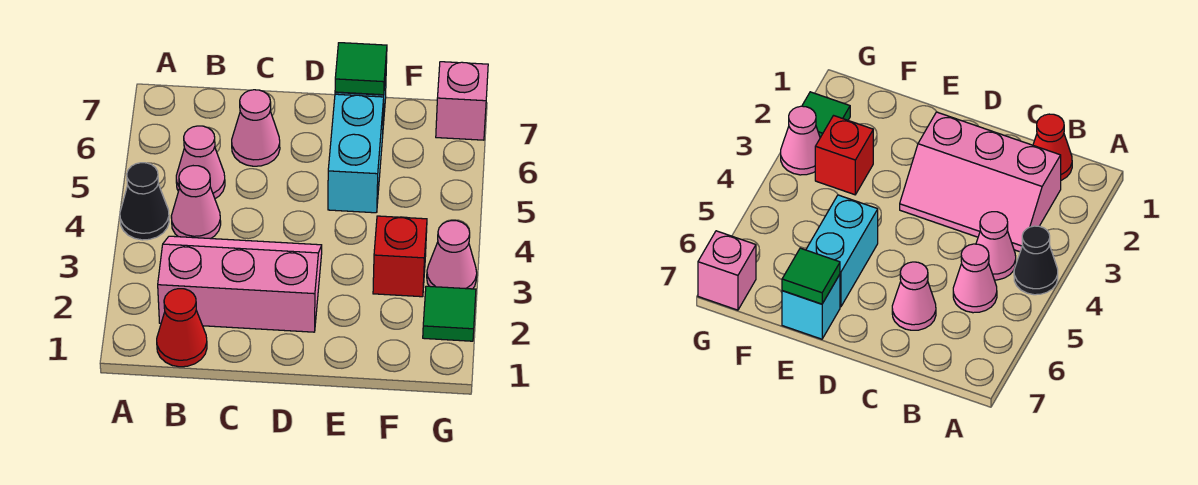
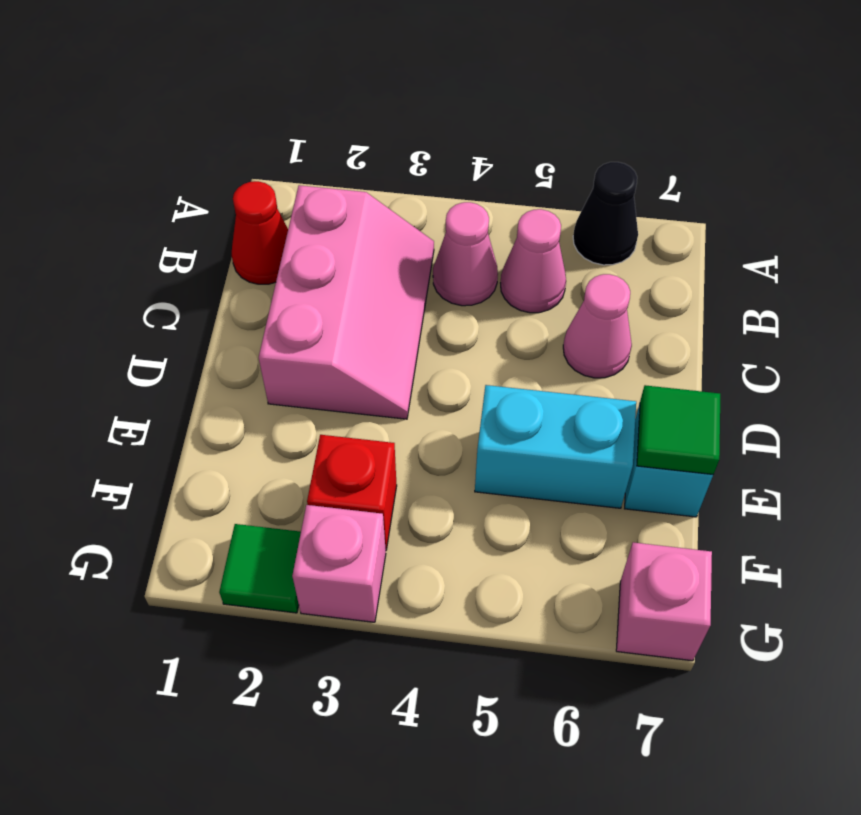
black 1x1 cone [120,163,169,240] -> black 1x1 cone moved to [573,162,638,265]
pink 1x1 cone [427,221,477,289] -> pink 1x1 brick [292,505,386,622]

